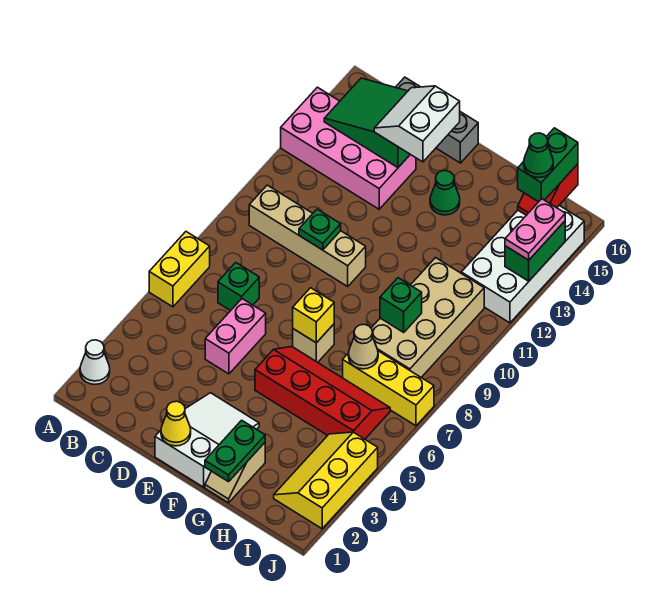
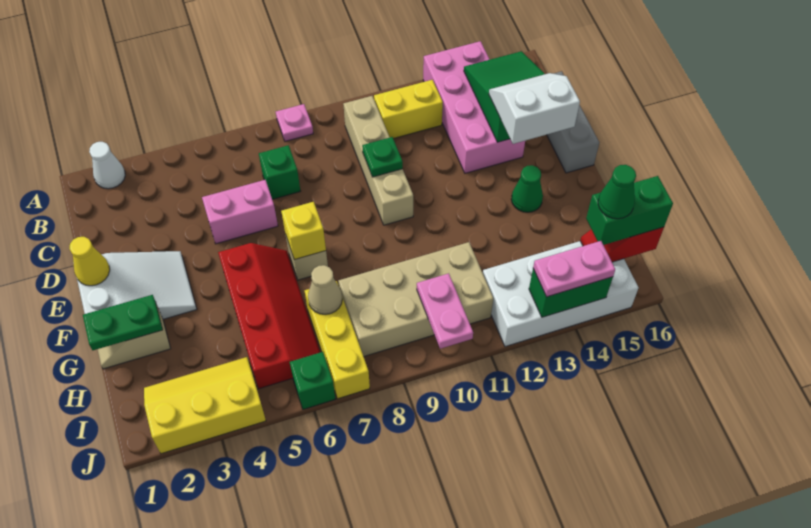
yellow 1x2 brick [149,232,210,307] -> yellow 1x2 brick moved to [374,80,443,139]
none -> pink 1x1 plate [276,104,313,141]
green 1x1 brick [380,278,422,332] -> green 1x1 brick moved to [290,352,335,409]
none -> pink 1x2 plate [417,273,473,349]

